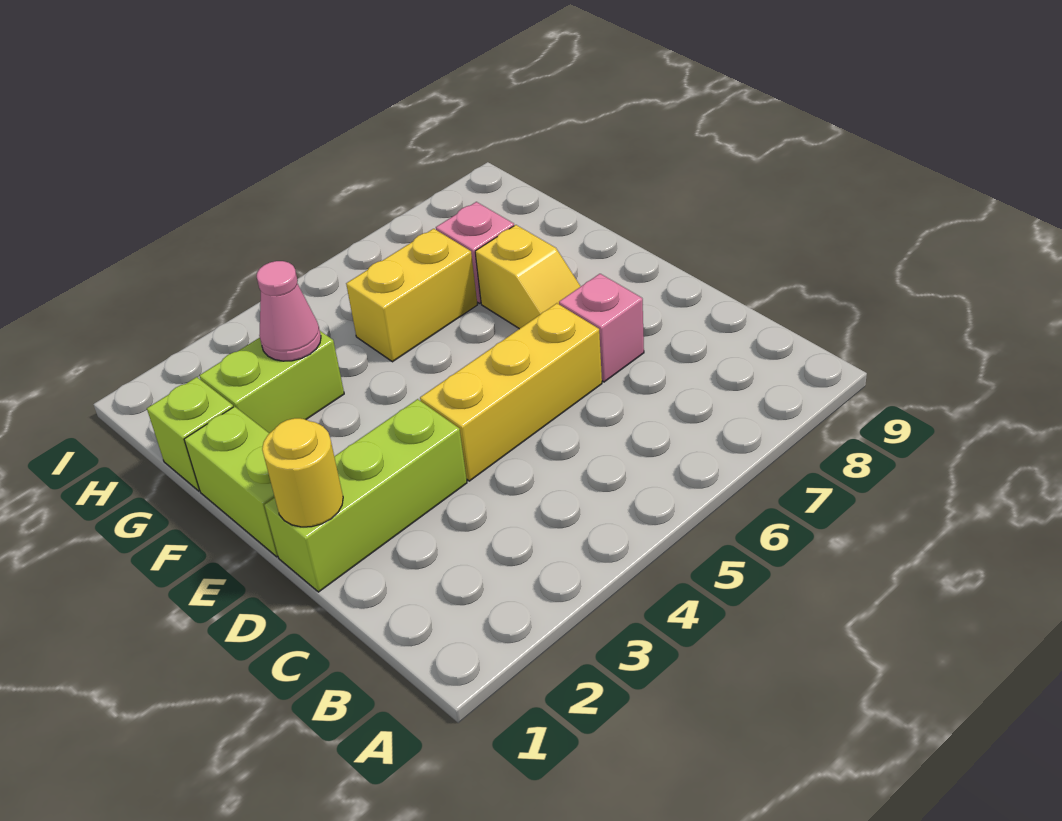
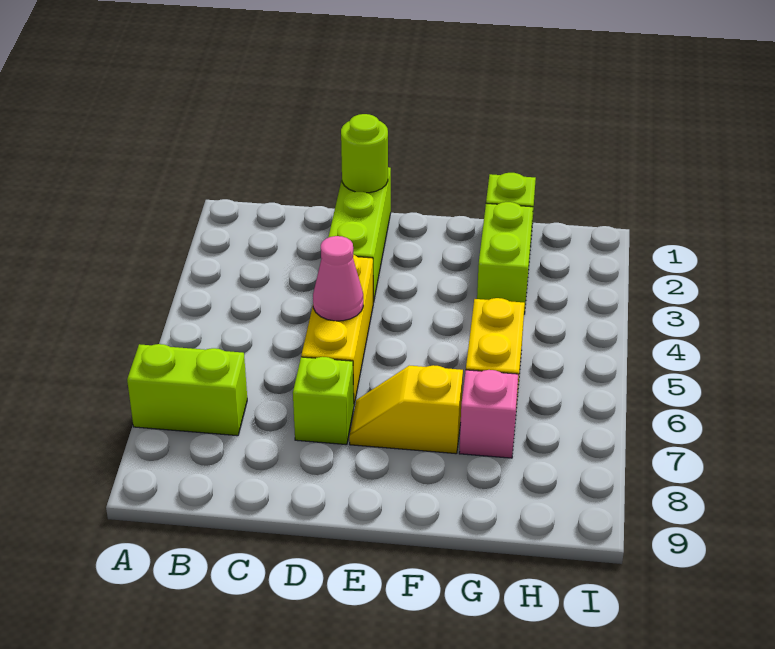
yellow 1x1 round brick [262,418,343,527] -> lime 1x1 round brick [341,114,388,193]
pink 1x1 brick [559,274,644,382] -> lime 1x1 brick [293,357,354,445]
lime 1x2 brick [184,406,278,557] -> lime 1x2 brick moved to [127,344,247,436]
pink 1x1 cone [257,261,321,361] -> pink 1x1 cone moved to [313,236,363,321]

